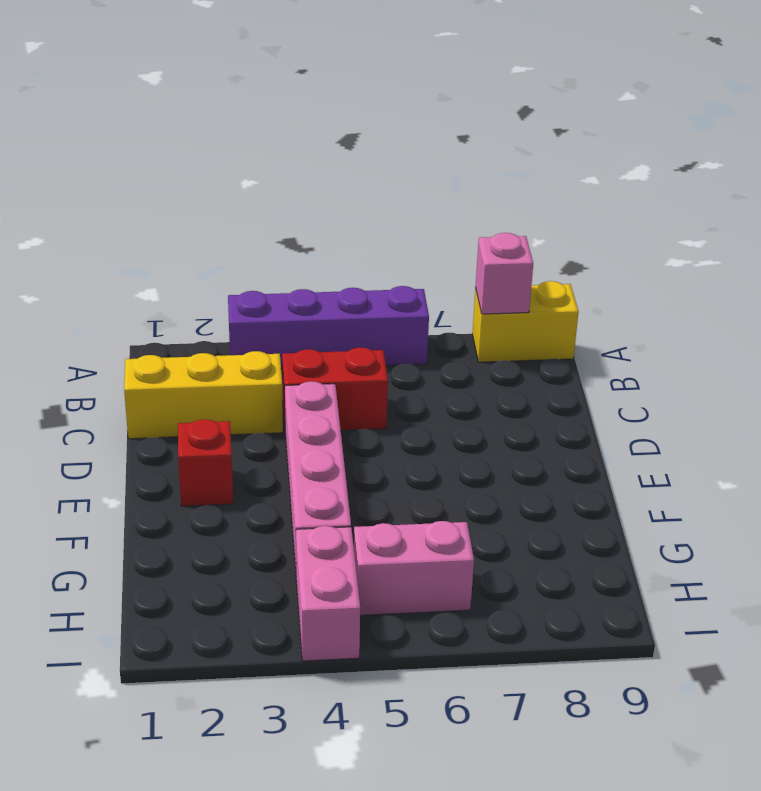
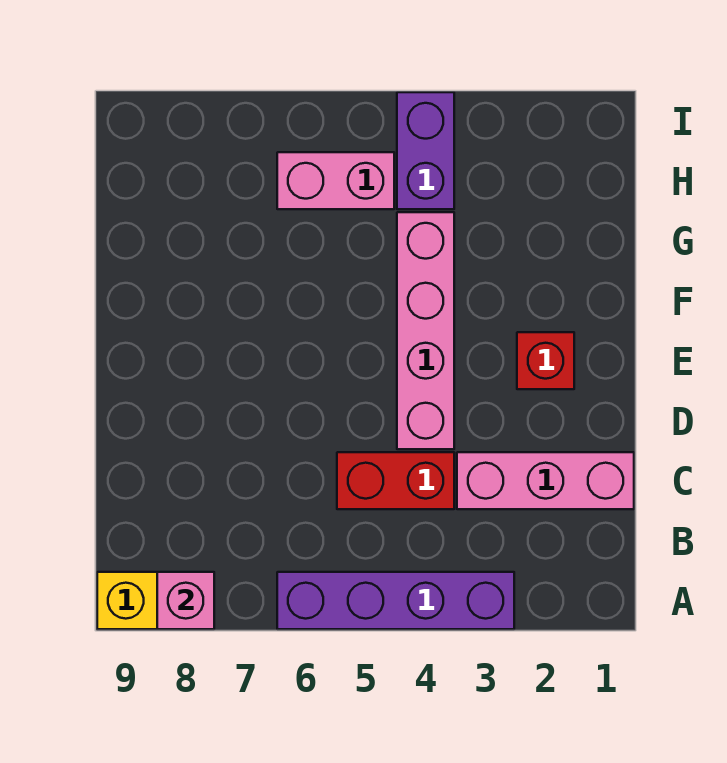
yellow 1x3 brick [124,351,283,439] -> pink 1x3 brick [457,452,634,509]
pink 1x2 brick [296,526,360,661] -> purple 1x2 brick [397,92,454,209]

